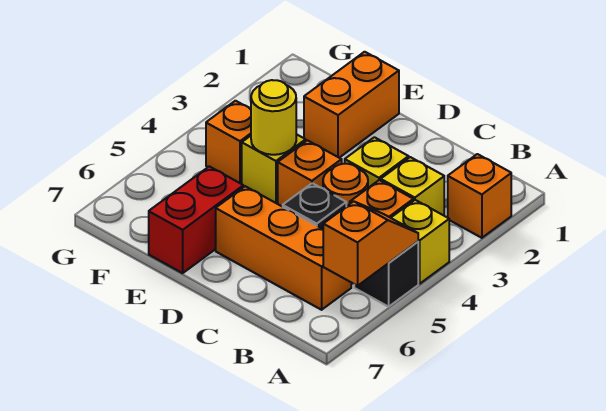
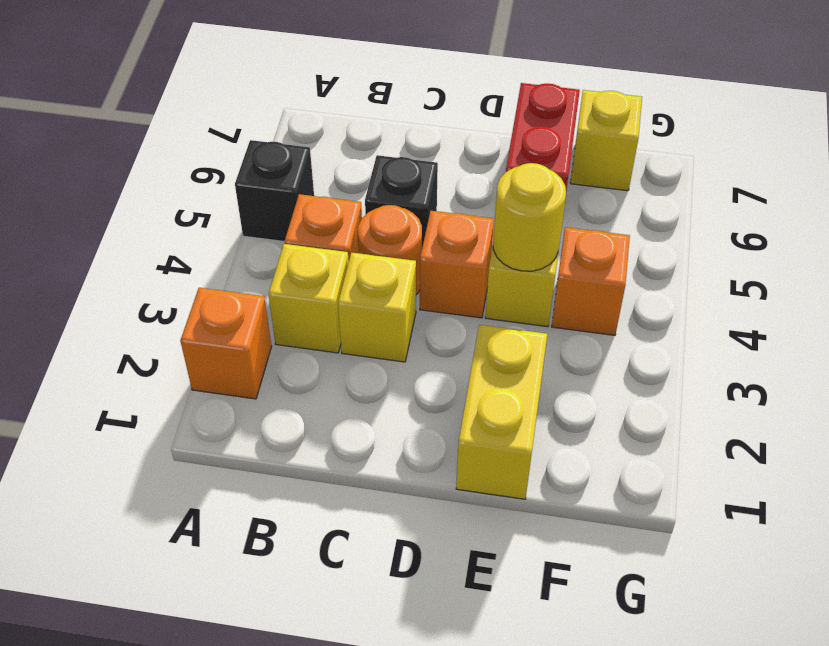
yellow 1x1 brick [391,200,449,284] -> yellow 1x1 brick moved to [570,90,642,191]
orange 1x2 slope [323,201,418,286] -> none
orange 1x3 brick [216,186,351,310] -> none
orange 1x2 brick [304,52,399,158] -> yellow 1x2 brick [456,325,547,499]

